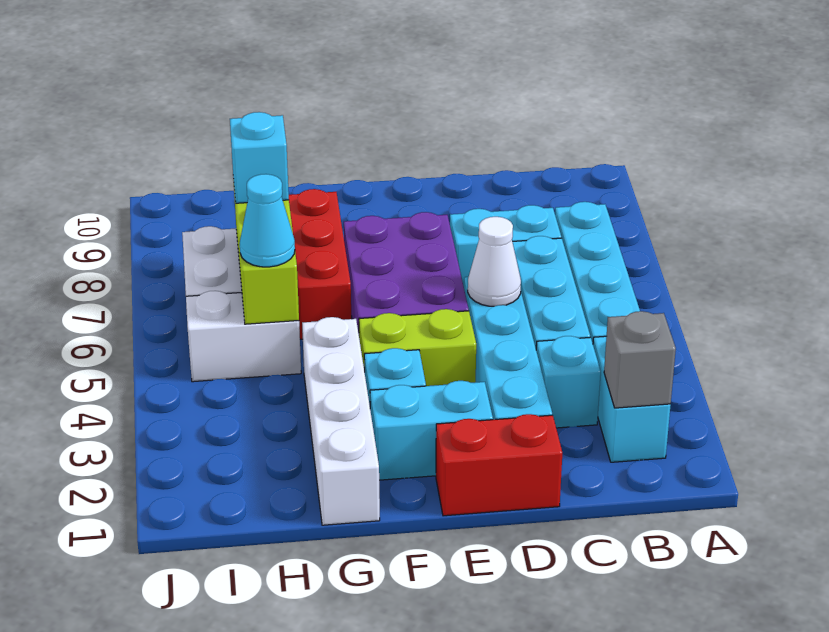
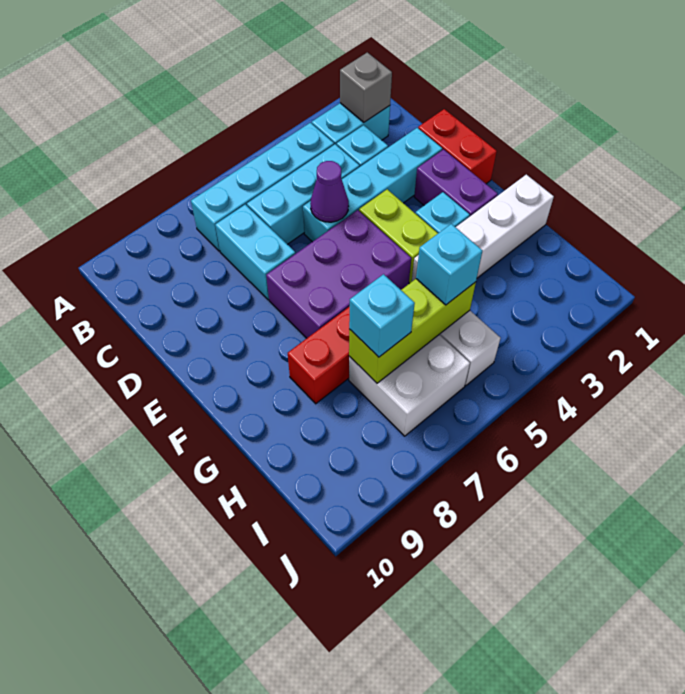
white 1x1 cone [468,217,521,306] -> purple 1x1 cone [310,161,349,222]
cyan 1x2 brick [370,381,493,480] -> purple 1x2 brick [414,149,498,217]
cyan 1x1 cone [240,174,295,267] -> cyan 1x1 brick [416,224,482,305]

